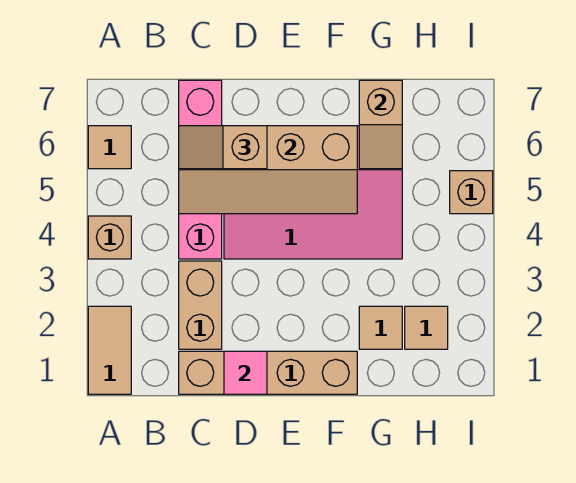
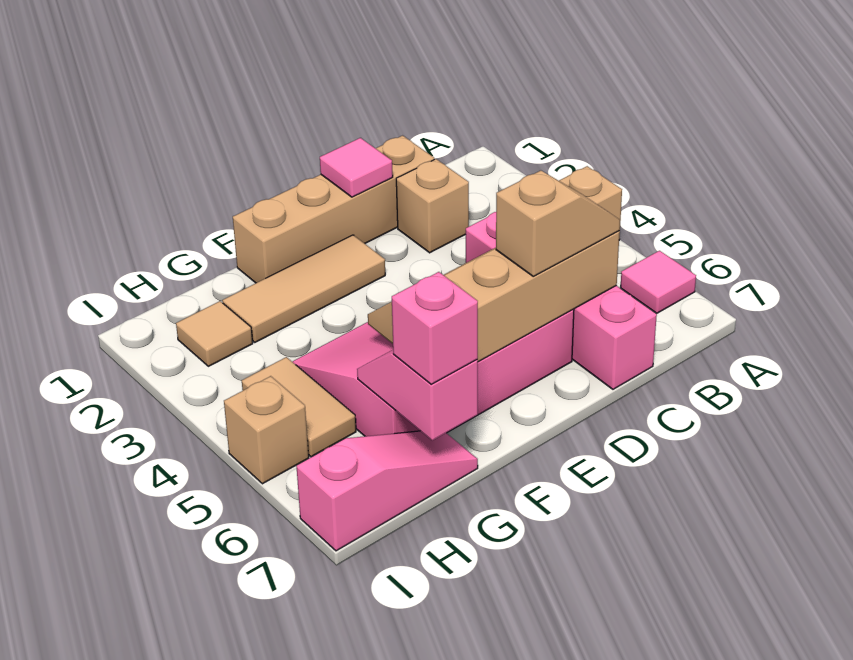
tan 1x2 tile [88,306,131,394] -> tan 1x2 tile moved to [242,357,356,457]
tan 1x1 tile [88,126,131,169] -> pink 1x1 tile [621,251,696,313]
tan 1x2 brick [179,261,222,349] -> tan 1x1 brick [396,159,469,253]
tan 1x1 tile [359,306,402,349] -> tan 1x3 tile [222,235,385,342]
tan 1x2 slope [359,80,402,169] -> pink 1x2 slope [357,350,478,440]
none -> pink 1x3 slope [296,431,478,551]
none -> pink 1x1 brick [392,272,478,384]

